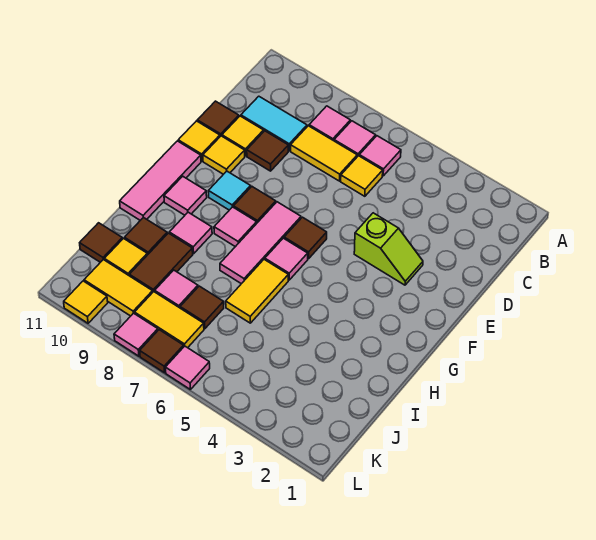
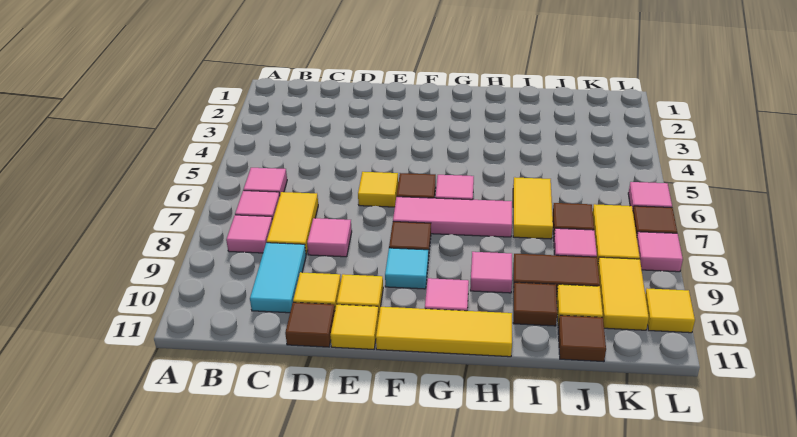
yellow 1x1 tile [341,156,383,196] -> yellow 1x1 tile moved to [358,172,398,207]
brown 1x1 tile [247,131,288,171] -> none
lime 1x2 slope [354,213,423,285] -> none
pink 1x3 tile [120,141,201,220] -> yellow 1x3 tile [376,307,512,357]
pink 1x1 tile [214,207,257,247] -> pink 1x1 tile moved to [307,218,352,257]
yellow 1x2 tile [226,260,288,323] -> yellow 1x2 tile turned to [513,177,553,239]

